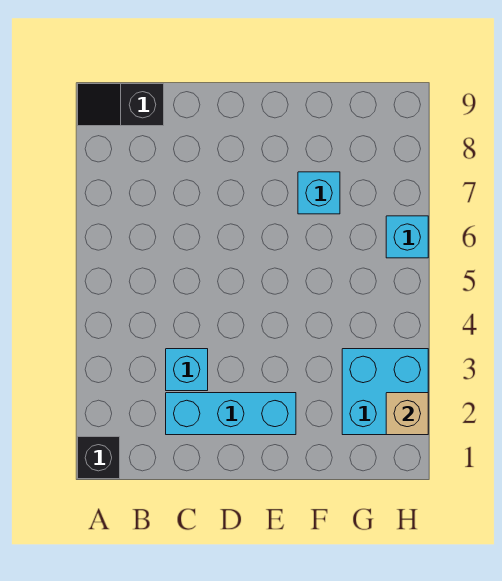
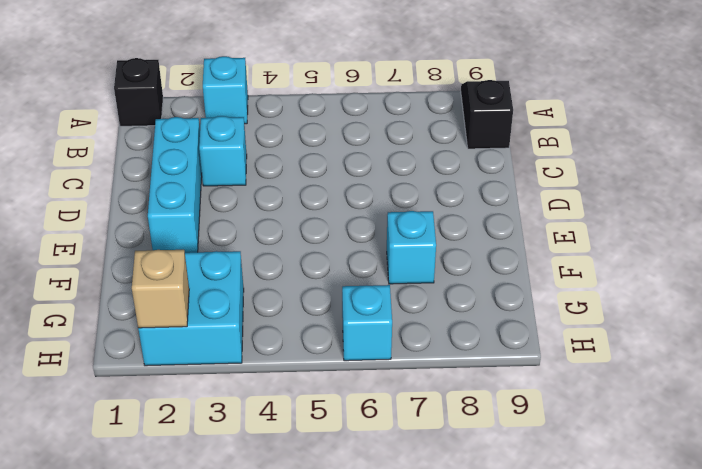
none -> cyan 1x1 brick [203,56,248,124]

